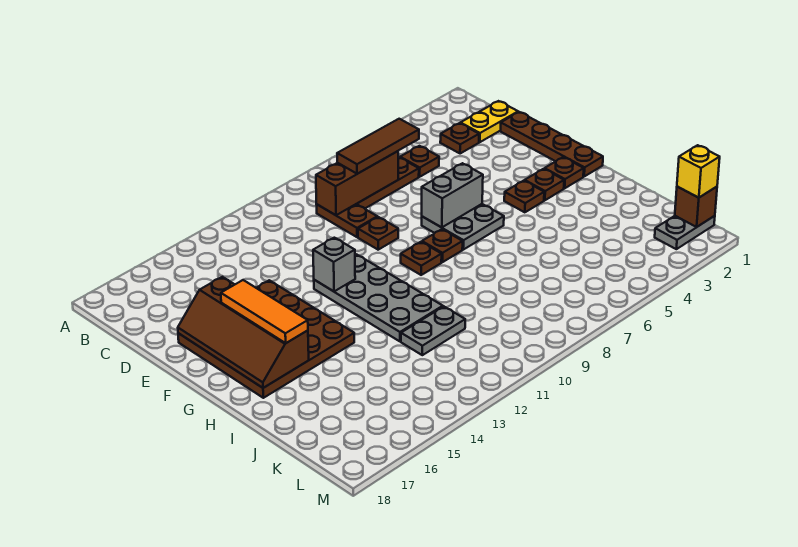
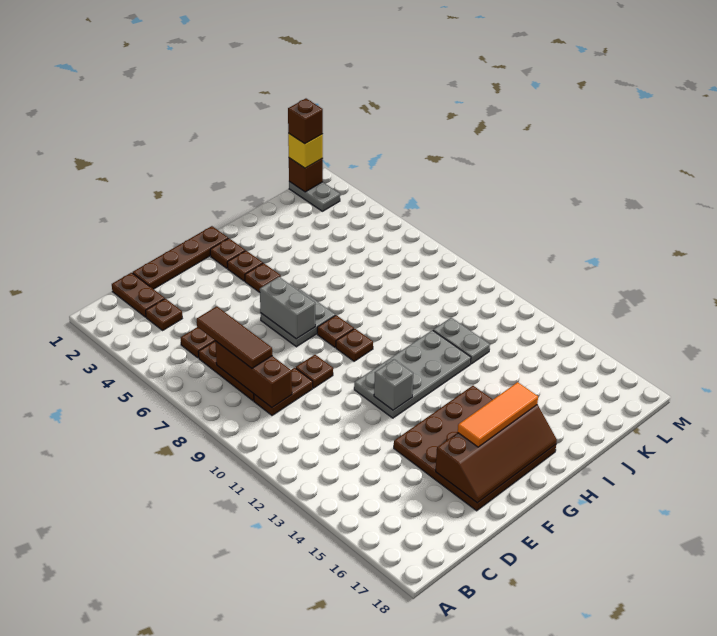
yellow 1x2 plate [460,101,518,142] -> brown 1x2 plate [112,273,165,317]
none -> brown 1x1 brick [288,99,323,144]

